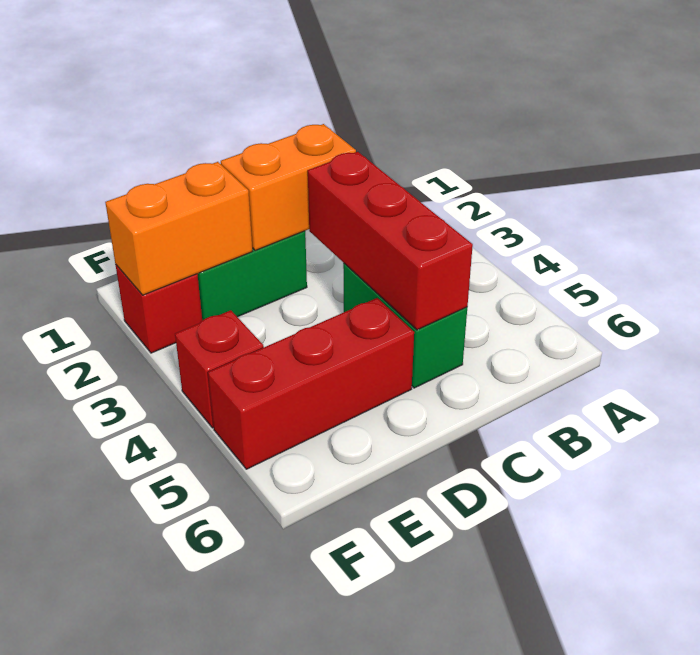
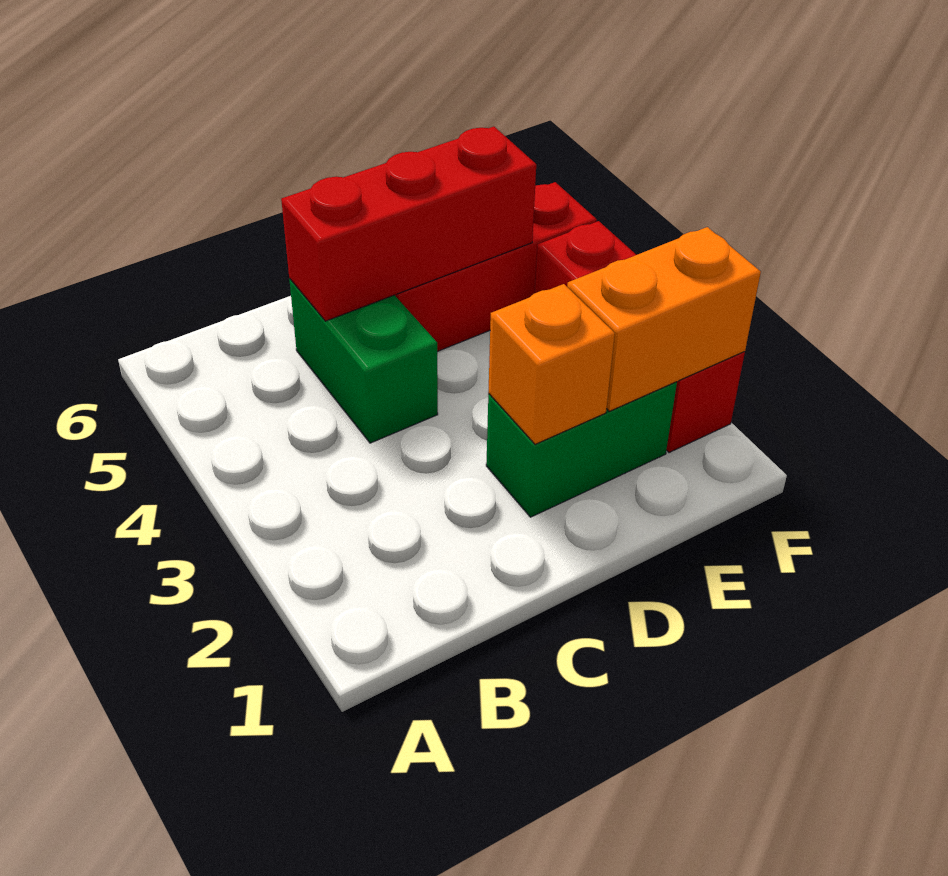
orange 1x2 brick [221,124,356,251] -> orange 1x1 brick [488,284,615,444]
red 1x3 brick [308,152,473,330] -> red 1x3 brick turned to [281,127,536,321]

